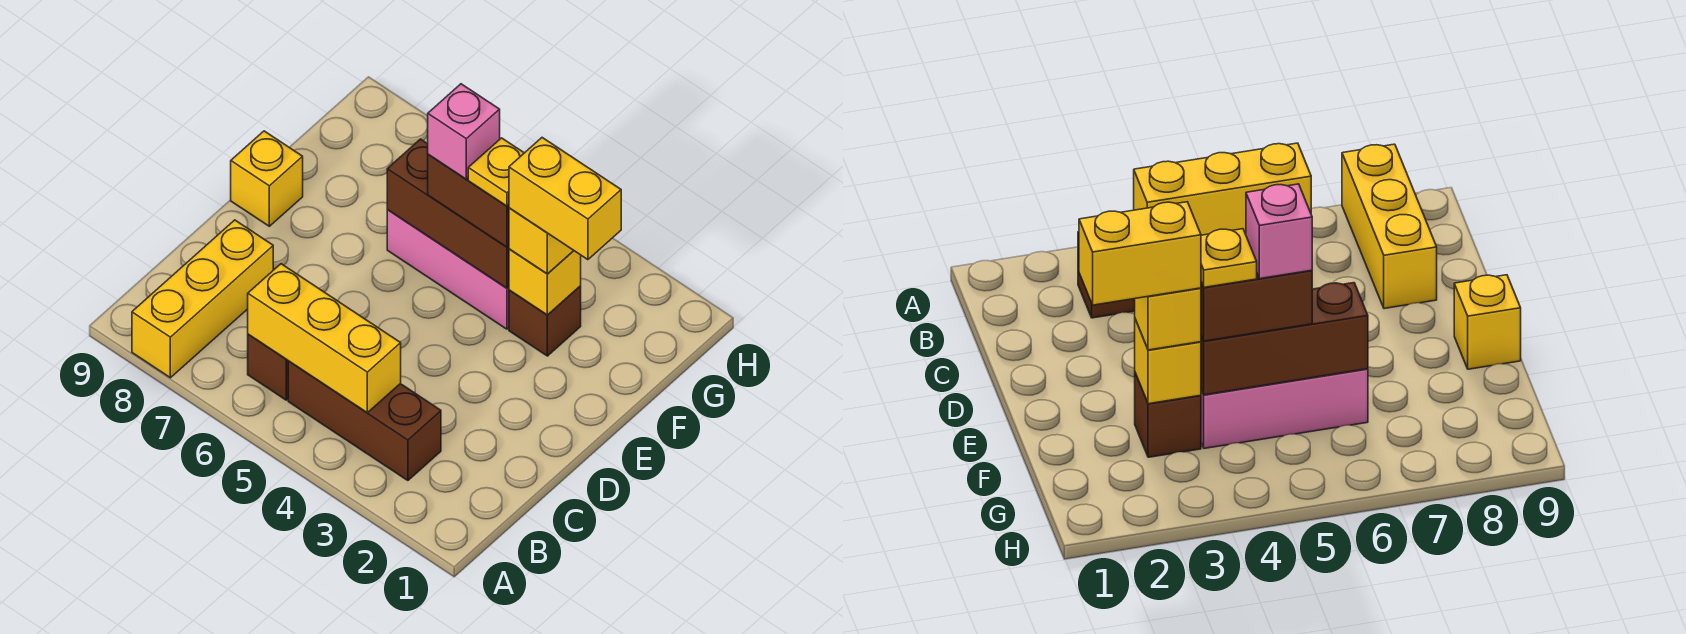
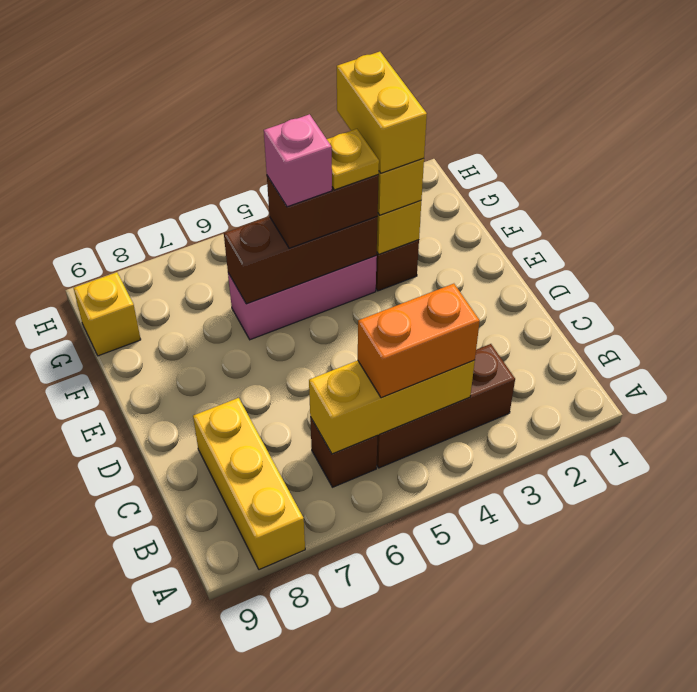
none -> orange 1x2 brick [358,284,480,398]
yellow 1x1 brick [231,131,303,226] -> yellow 1x1 brick moved to [74,272,141,356]
yellow 1x2 brick [509,138,621,260] -> yellow 1x2 brick turned to [337,52,427,173]

